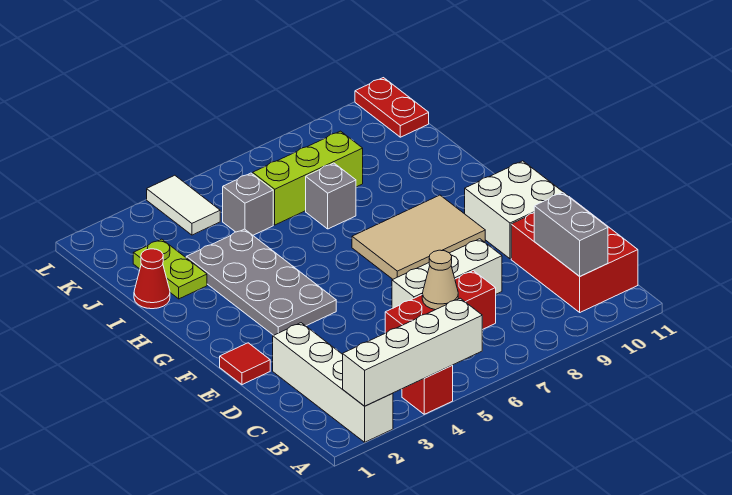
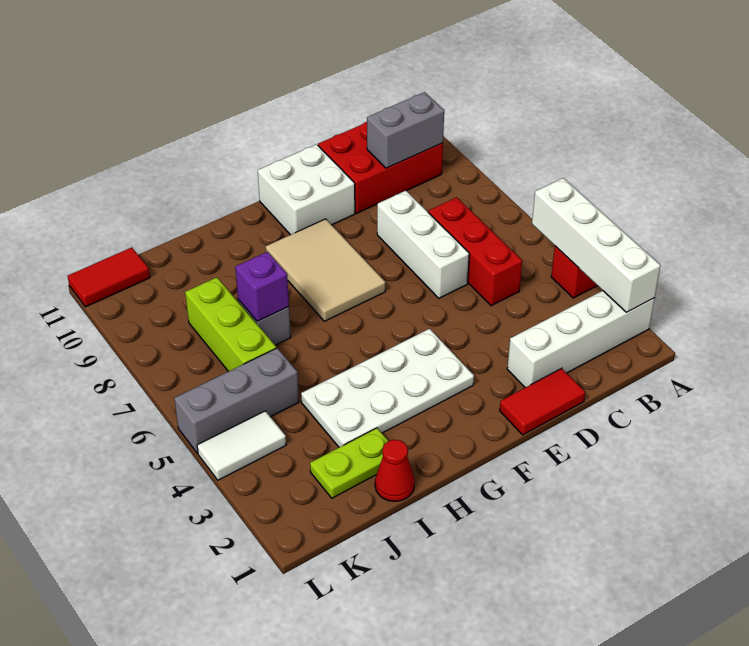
tan 1x1 cone [422,250,458,310] -> none
red 1x1 tile [220,343,270,385] -> red 1x2 tile [500,368,585,435]
grey 2x4 plate [186,229,336,335] -> white 2x4 plate [301,329,474,447]
none -> purple 1x1 brick [235,252,289,321]
grey 1x1 brick [223,173,273,235] -> grey 1x3 brick [174,348,299,453]
red 1x2 plate [355,78,429,137] -> red 1x2 tile [68,247,150,307]

